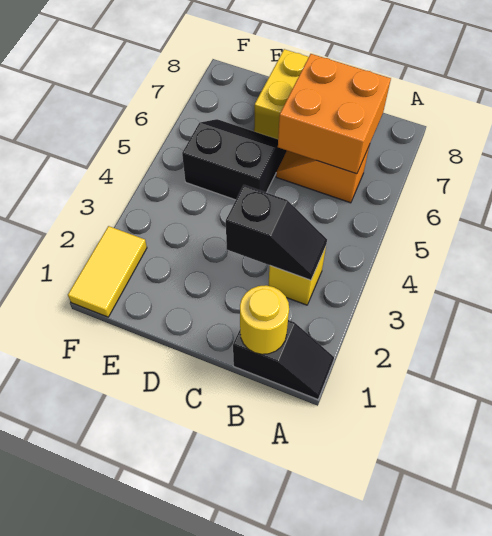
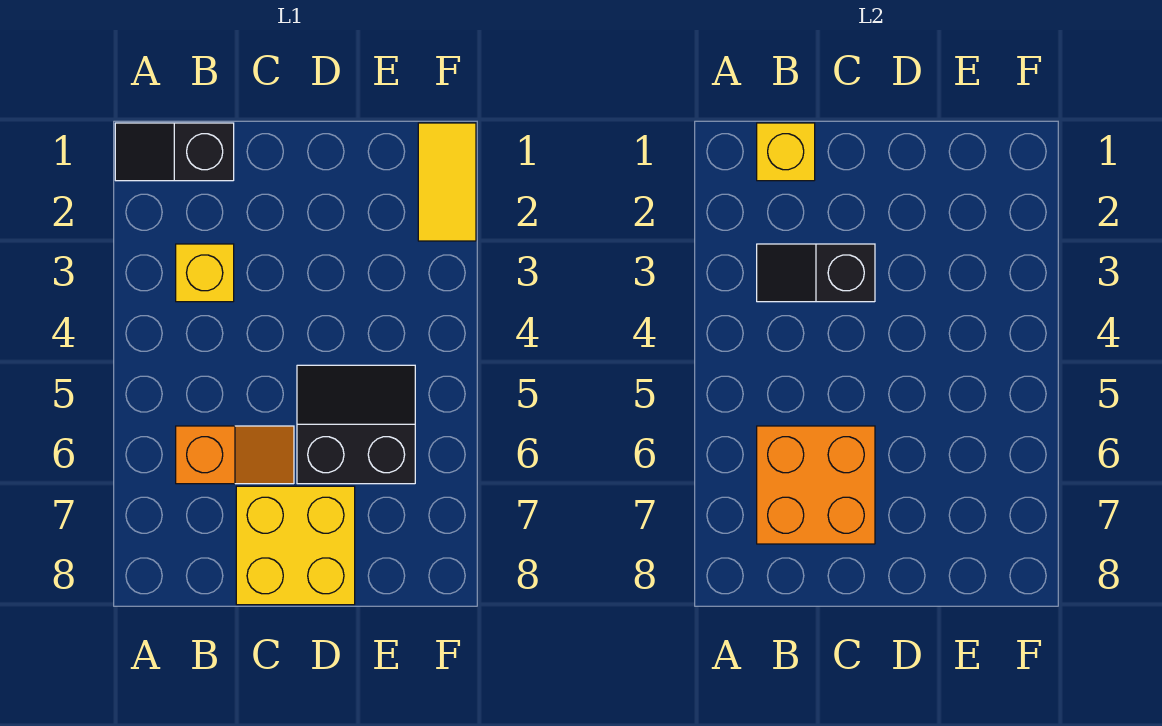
yellow 1x1 round brick [240,285,289,354] -> yellow 1x1 brick [757,123,815,181]
black 2x2 slope [182,119,287,200] -> black 2x2 slope turned to [297,365,415,484]

